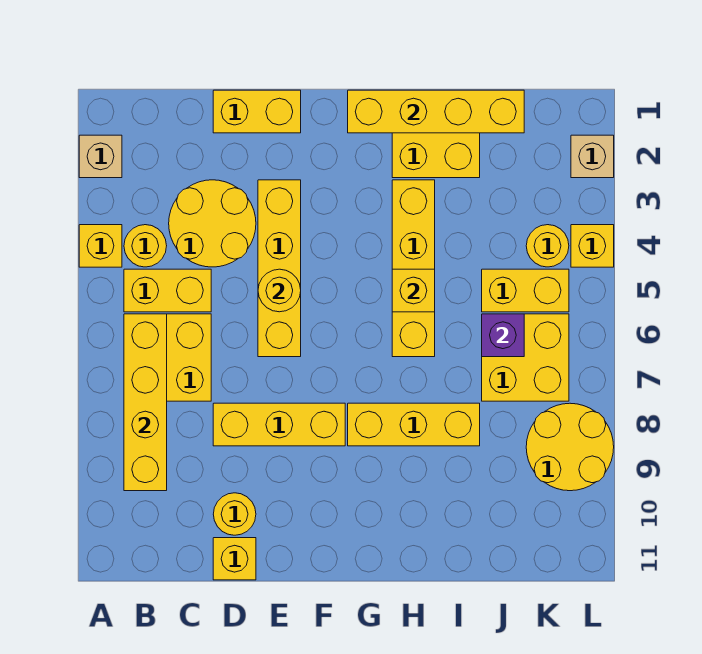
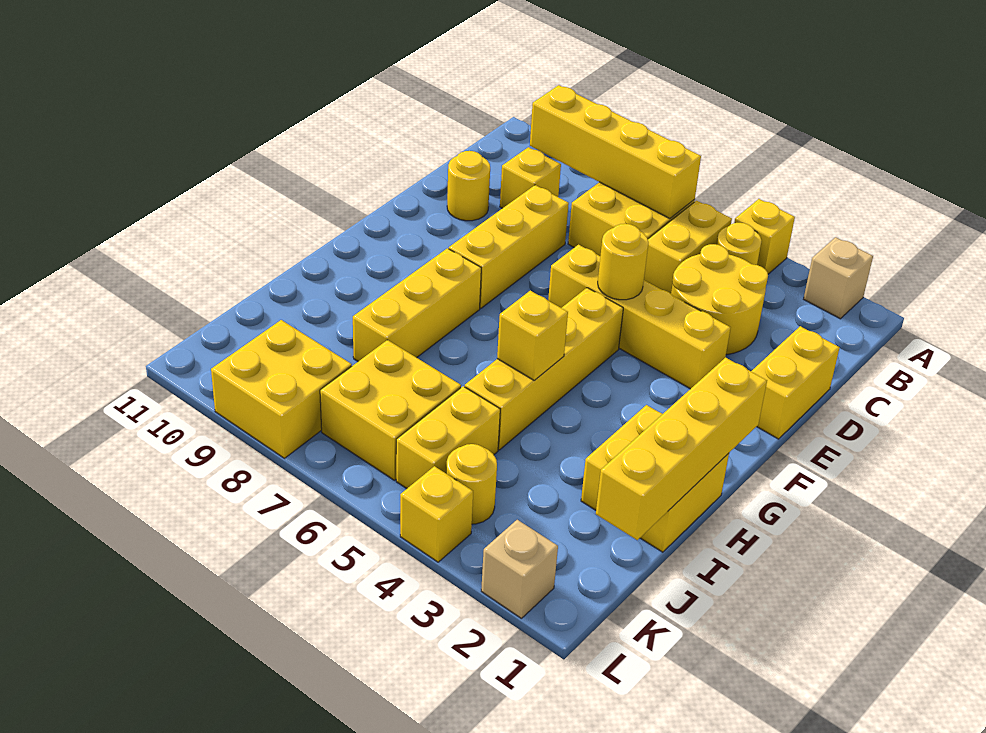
yellow 1x1 brick [213,538,256,580] -> yellow 1x1 brick moved to [500,147,561,208]
yellow 1x4 brick [392,180,435,357] -> yellow 1x4 brick turned to [465,288,623,450]
purple 1x1 brick [482,314,524,357] -> none
yellow 2x2 round brick [526,403,614,491] -> yellow 2x2 brick [211,320,352,458]

